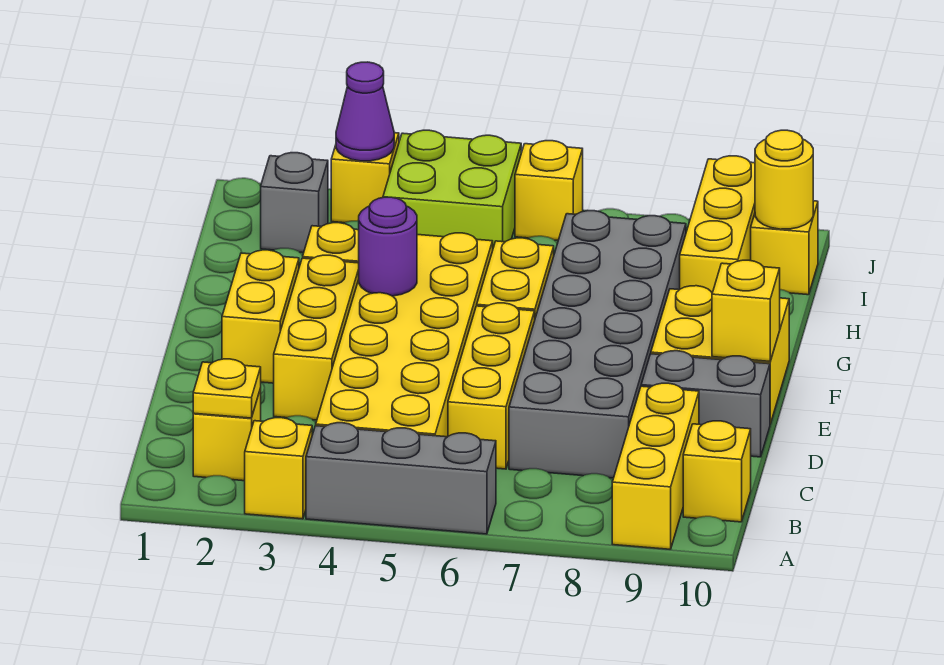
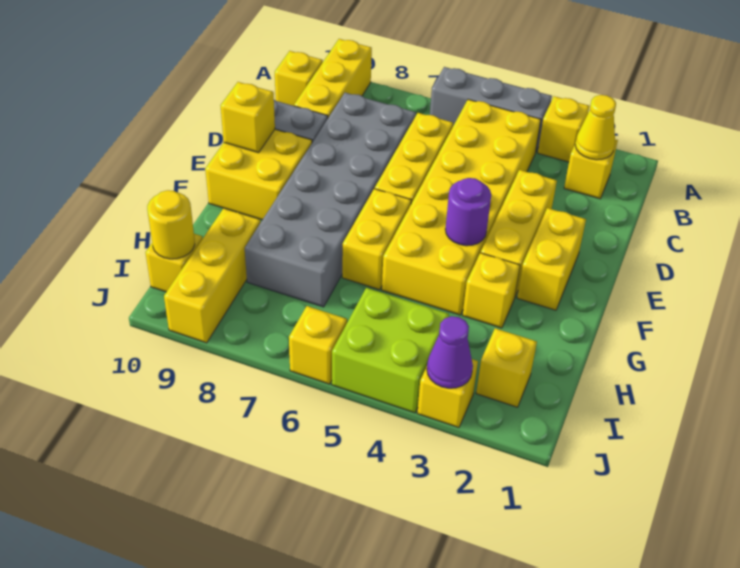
yellow 1x1 plate [193,359,261,418] -> yellow 1x1 cone [575,95,616,160]
grey 1x1 brick [261,153,328,253] -> yellow 1x1 brick [476,328,537,407]

